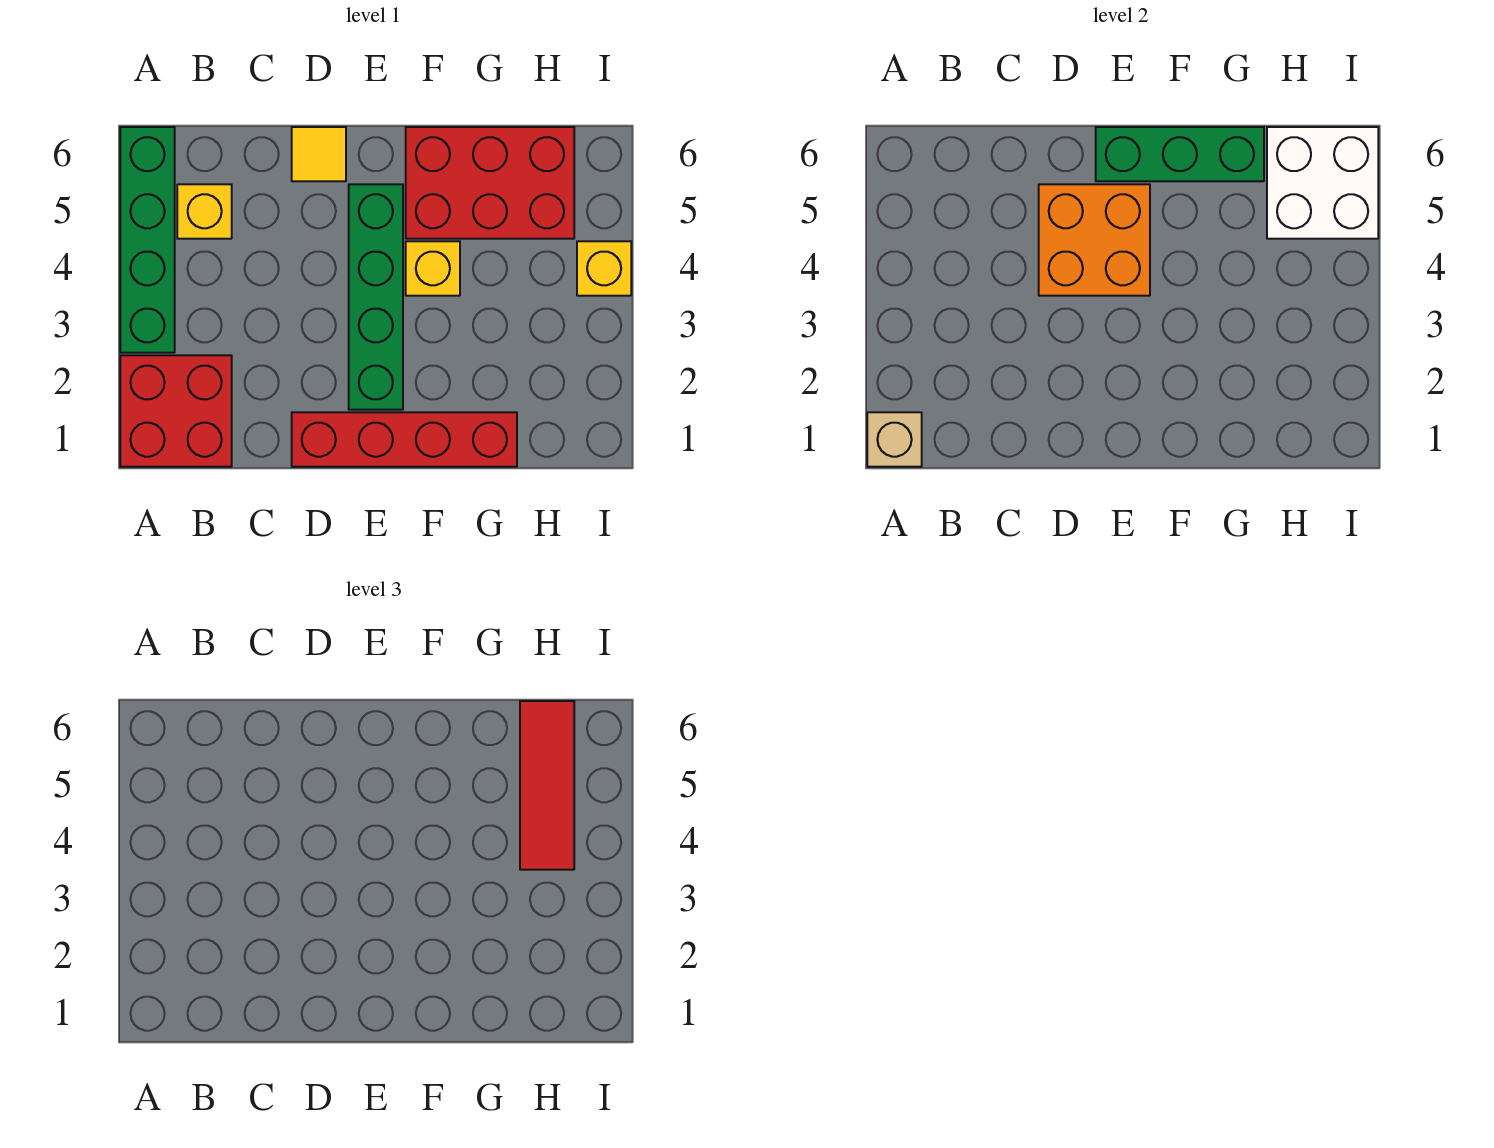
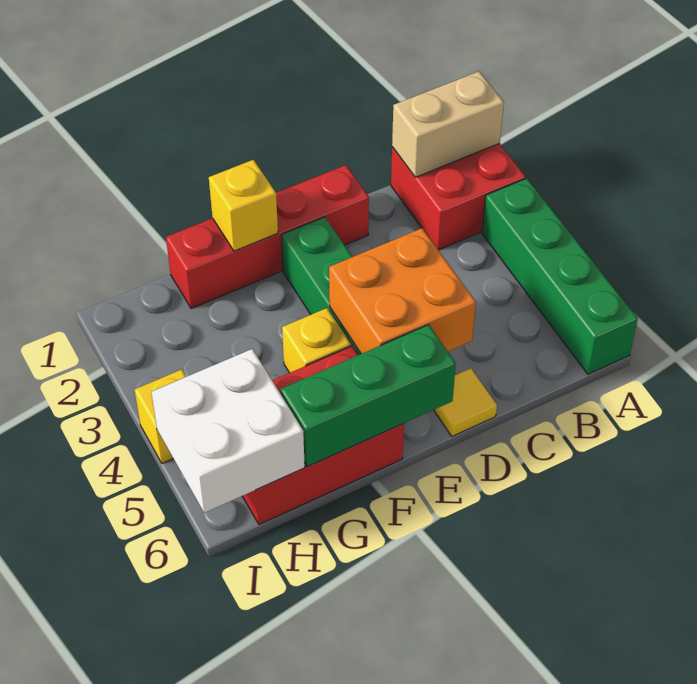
tan 1x1 brick [867,412,922,467] -> tan 1x2 brick [392,72,504,177]
yellow 1x1 brick [177,184,232,239] -> yellow 1x1 brick moved to [209,160,278,251]
red 1x3 tile [520,701,574,870] -> none

